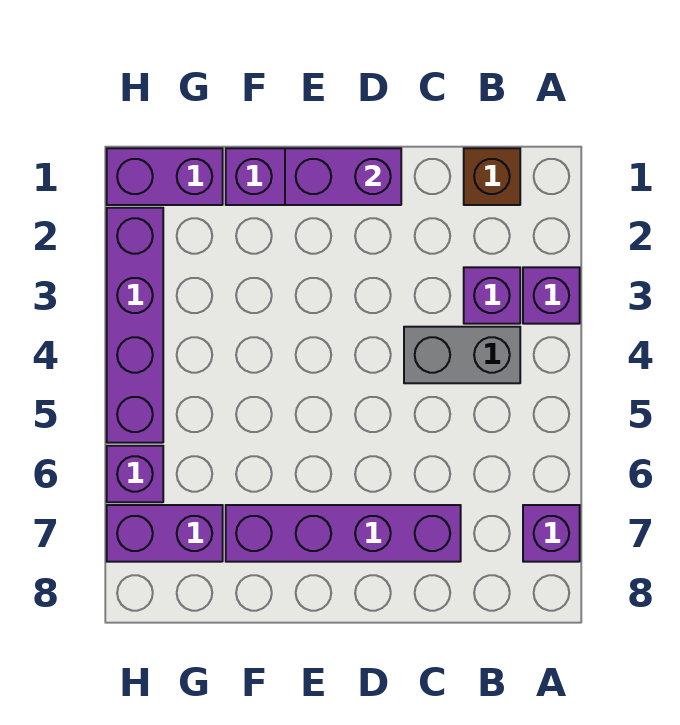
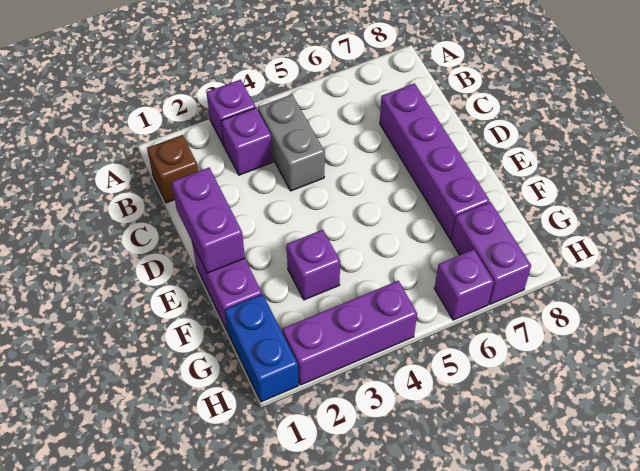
purple 1x1 brick [523,505,580,562] -> purple 1x1 brick moved to [287,230,340,300]
purple 1x2 brick [107,148,223,205] -> blue 1x2 brick [225,294,299,402]
purple 1x4 brick [107,208,163,443] -> purple 1x3 brick [282,281,417,385]

